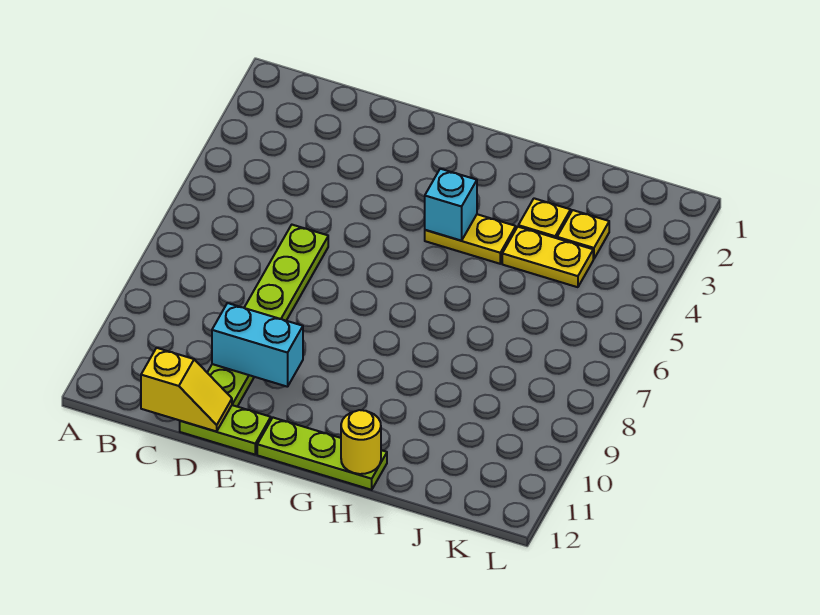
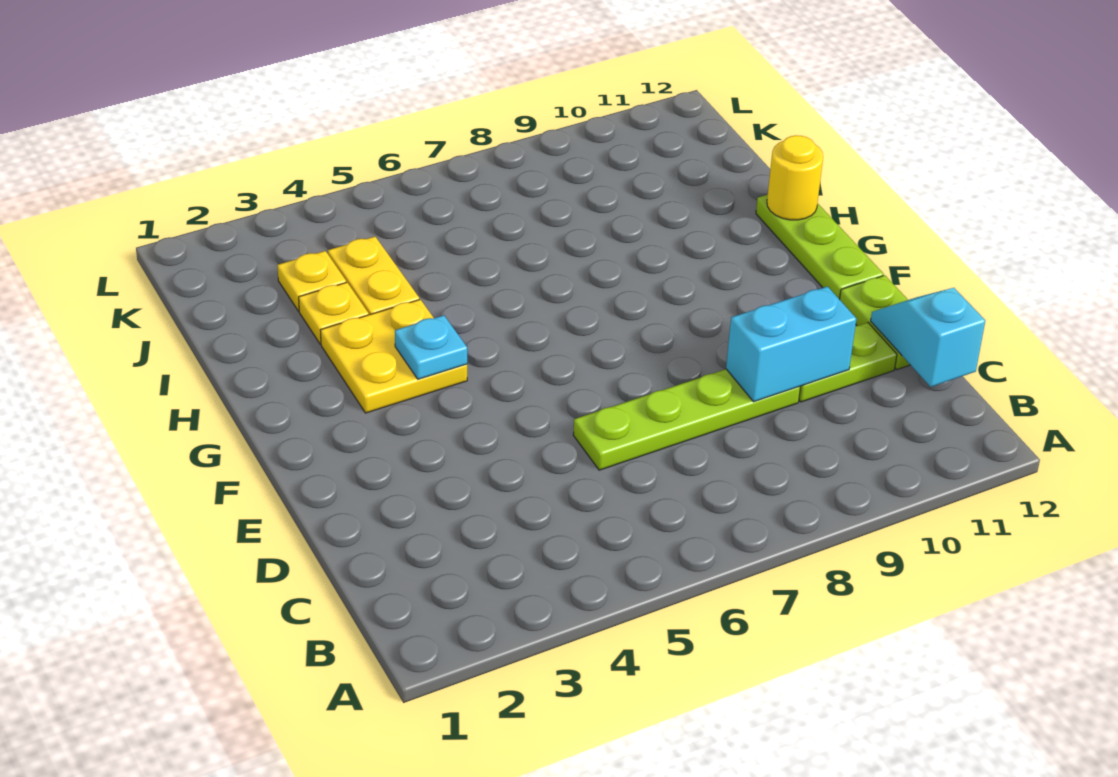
yellow 1x2 slope [141,348,232,431] -> cyan 1x2 slope [871,288,985,387]
cyan 1x2 brick [212,303,303,387] -> cyan 1x2 brick turned to [726,286,856,402]
yellow 1x2 plate [425,214,516,264] -> yellow 2x2 plate [320,299,467,413]
cyan 1x1 brick [425,169,477,241] -> cyan 1x1 plate [395,315,467,379]

